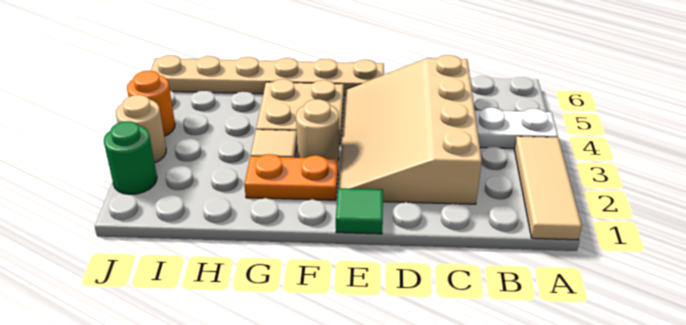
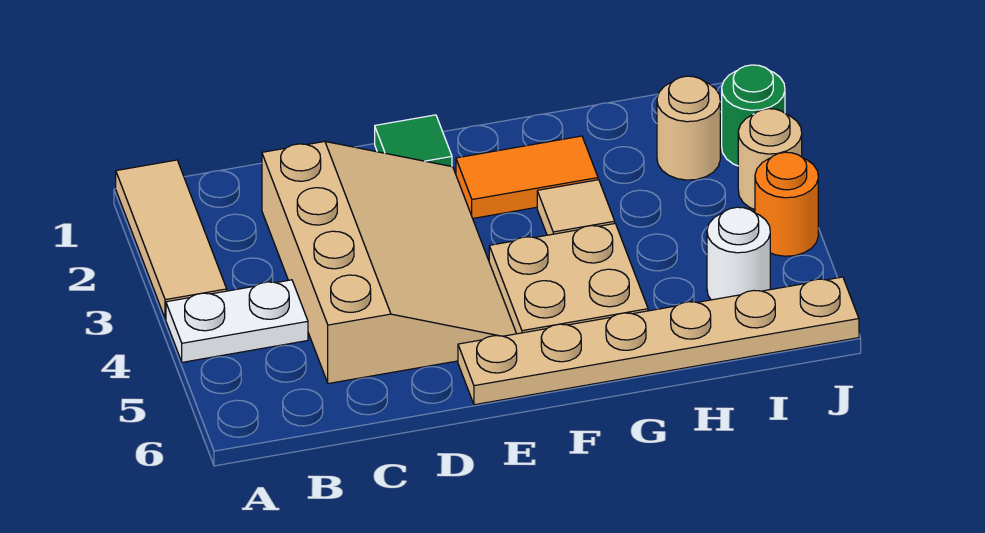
orange 1x2 plate [244,154,338,200] -> orange 1x2 tile [456,136,598,218]
tan 1x1 round brick [296,99,339,160] -> tan 1x1 round brick moved to [657,76,720,180]
none -> white 1x1 round brick [707,207,770,300]

